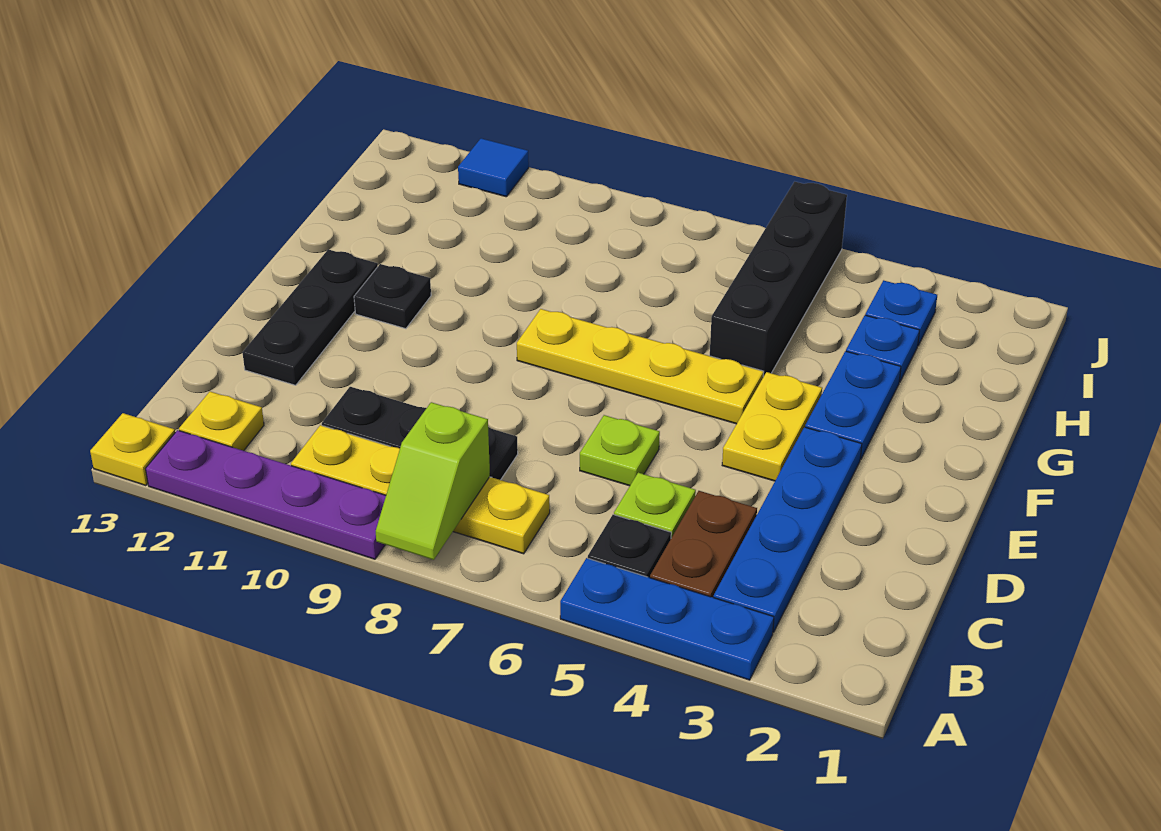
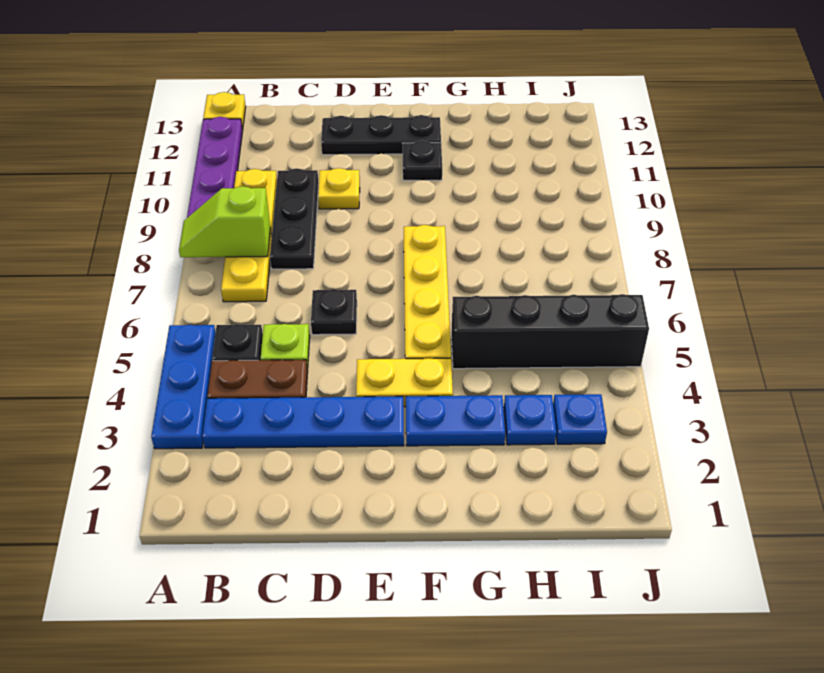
yellow 1x1 plate [179,392,264,451] -> yellow 1x1 plate moved to [318,168,360,209]
lime 1x1 plate [580,415,660,486] -> black 1x1 plate [311,289,357,335]
blue 1x1 tile [458,138,529,197] -> none

